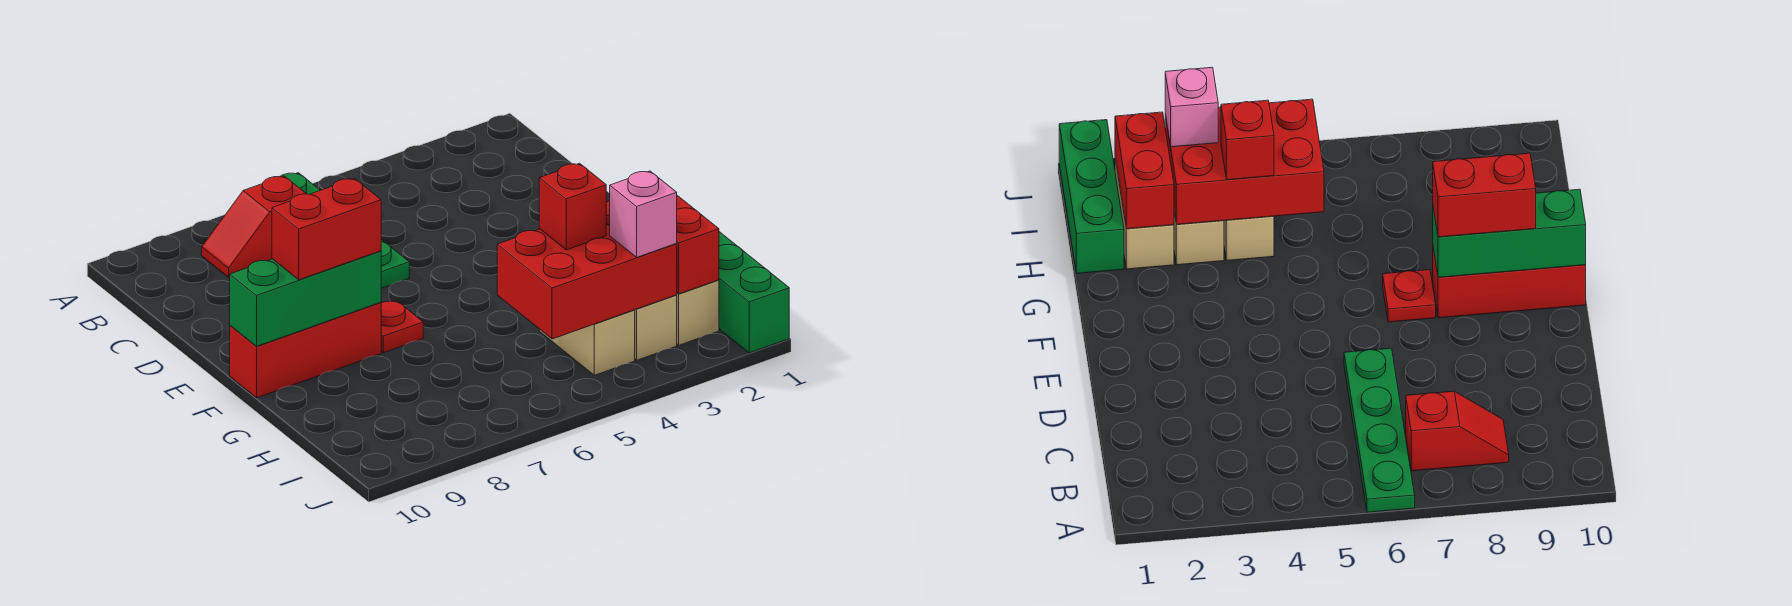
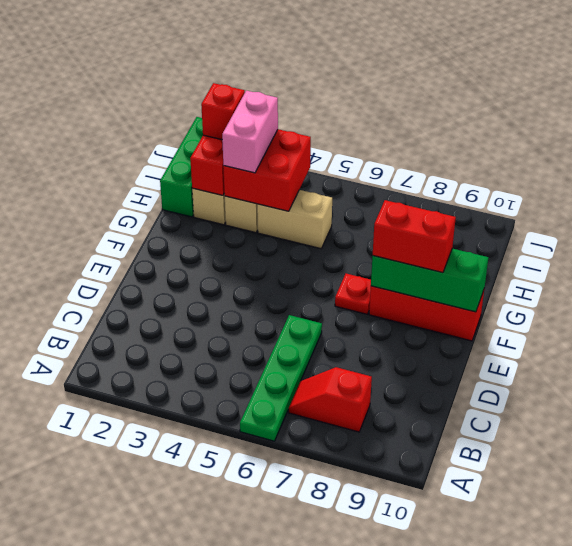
red 1x2 slope [202,176,306,277] -> red 1x2 slope turned to [289,367,372,432]
red 2x3 brick [497,201,677,339] -> red 2x2 brick [223,129,311,211]
tan 1x2 brick [539,310,635,375] -> tan 1x2 brick turned to [257,190,332,249]
red 1x1 brick [539,163,606,250] -> red 1x1 brick moved to [201,83,245,139]
pink 1x1 brick [610,171,677,257] -> pink 1x2 brick [222,91,278,173]

